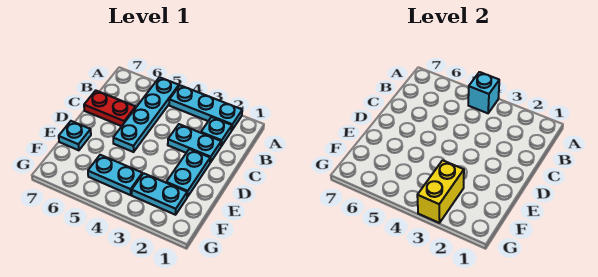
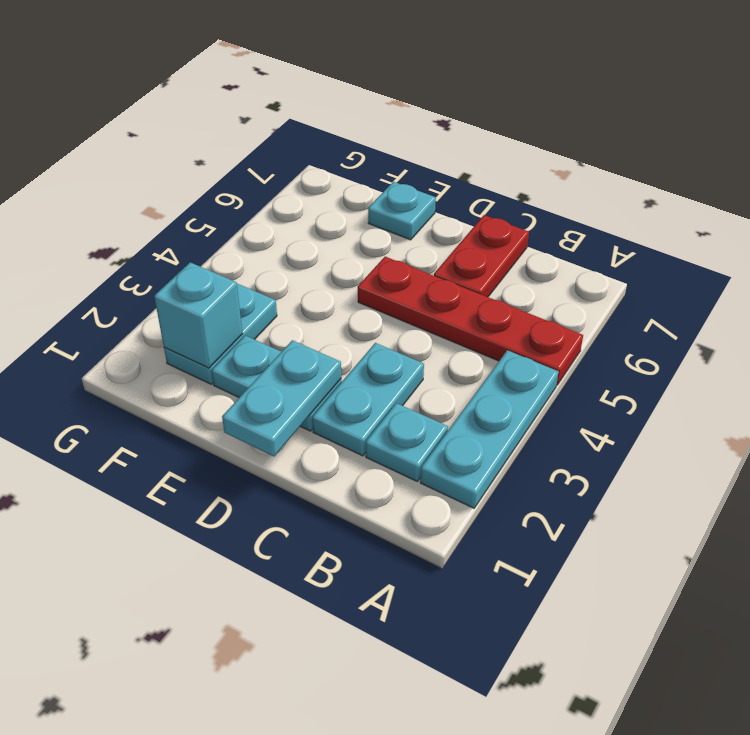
cyan 1x1 brick [468,72,499,113] -> cyan 1x1 brick moved to [154,262,243,368]
cyan 1x4 plate [113,77,179,152] -> red 1x4 plate [358,257,583,385]
yellow 1x2 brick [417,160,464,223] -> none
cyan 1x2 plate [88,155,142,195] -> cyan 1x2 plate moved to [222,340,341,456]

